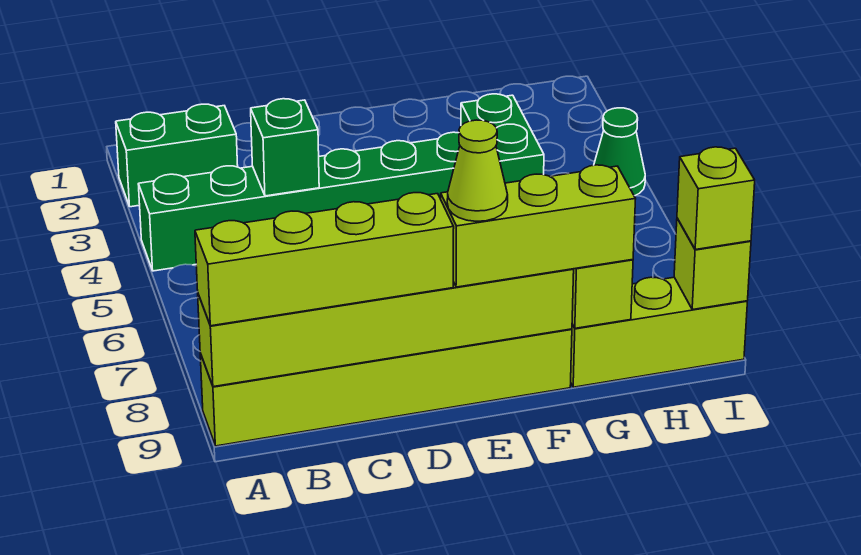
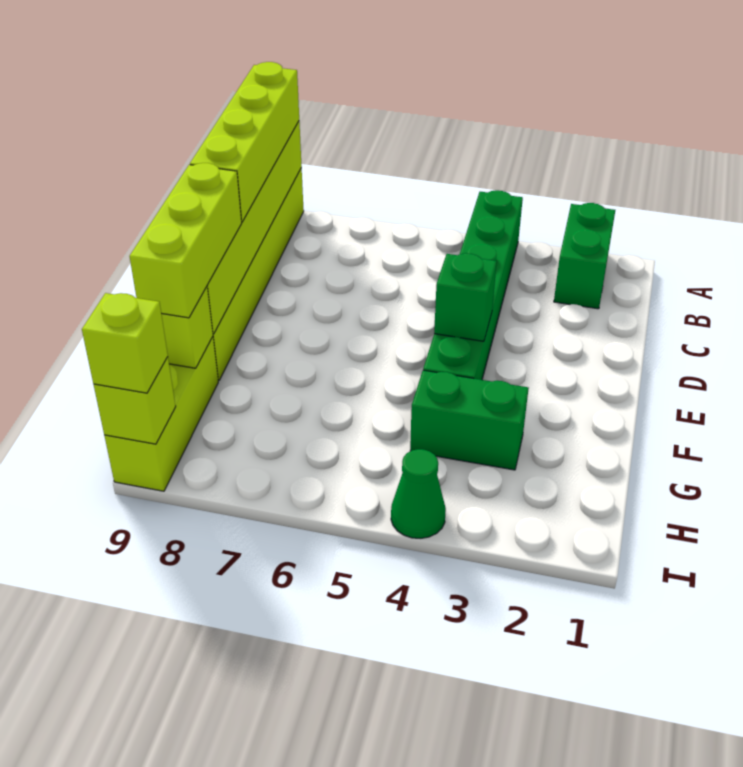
green 1x1 brick [251,99,319,196] -> green 1x1 brick moved to [434,253,497,341]
lime 1x1 cone [447,120,508,221] -> none

